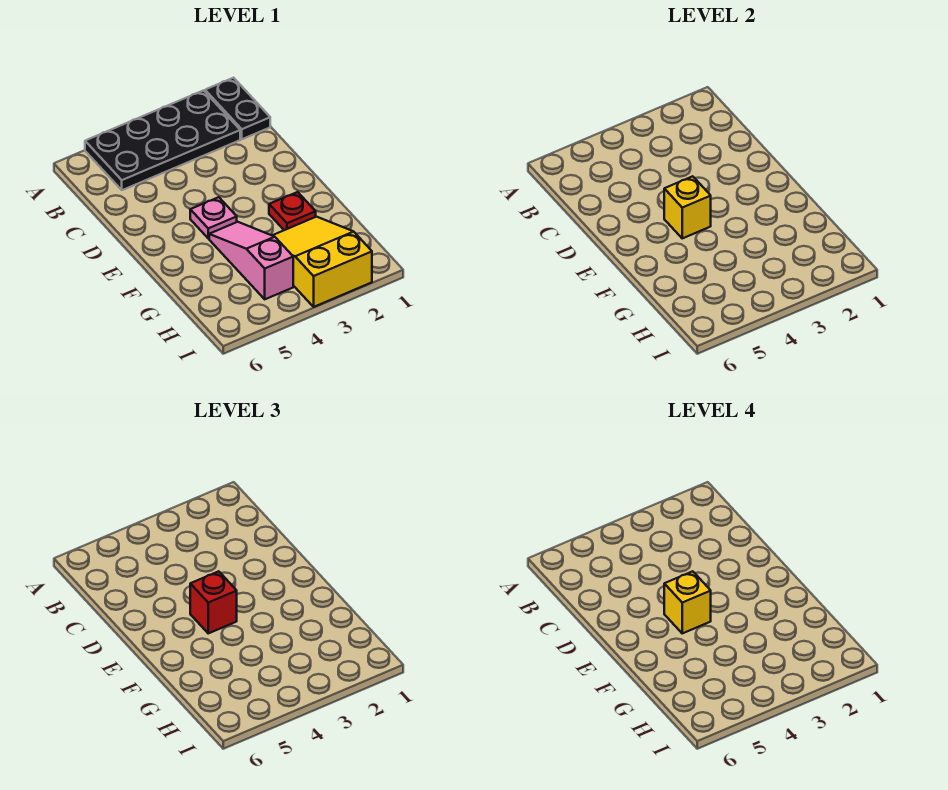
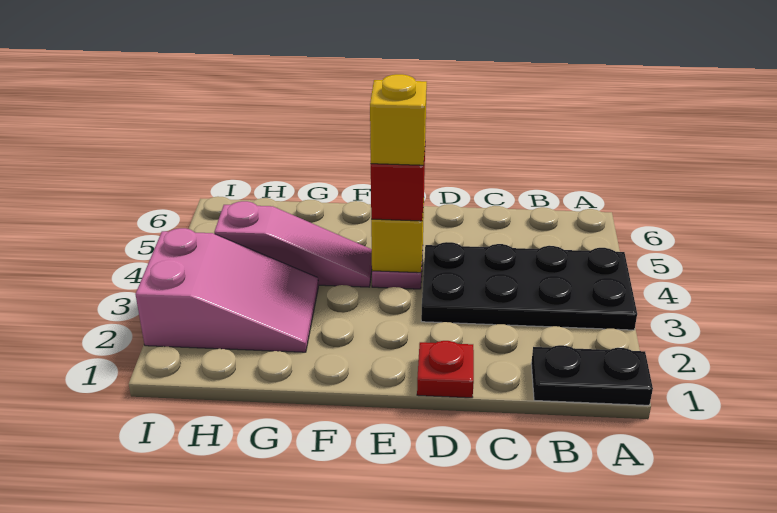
black 2x4 plate [85,91,240,190] -> black 2x4 plate turned to [421,242,637,330]
red 1x1 plate [269,192,316,230] -> red 1x1 plate moved to [417,341,474,398]
yellow 2x3 slope [272,217,372,307] -> pink 2x3 slope [135,228,318,352]

